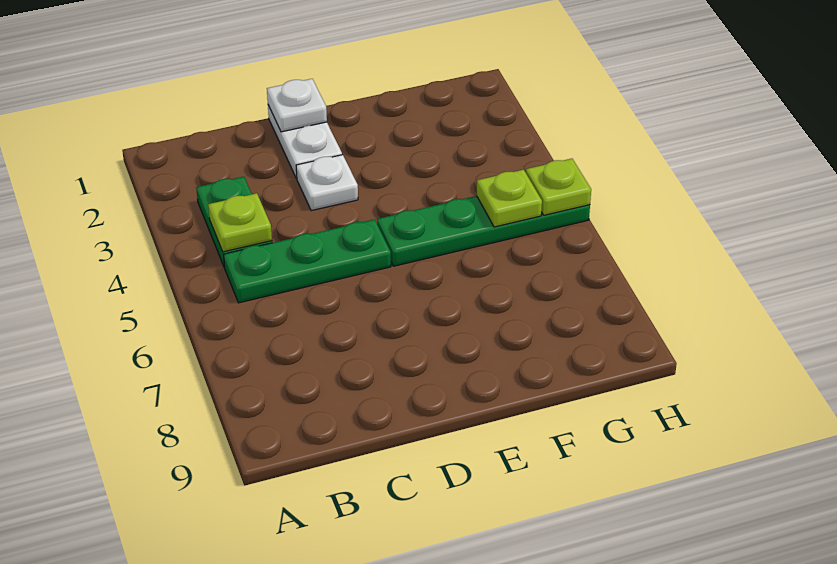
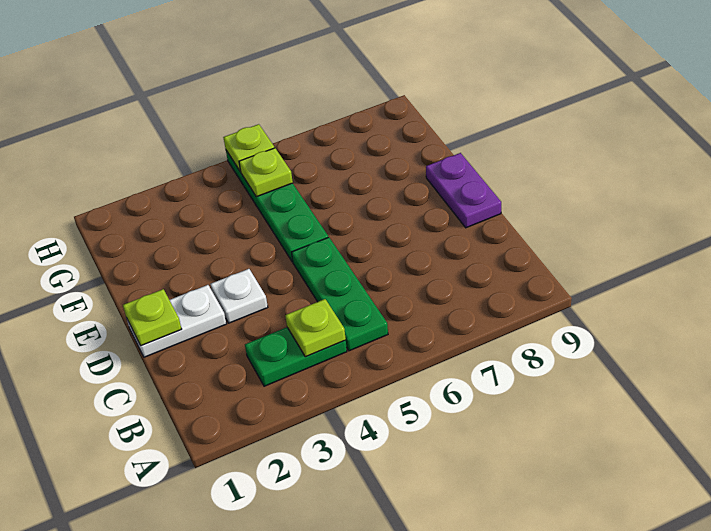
white 1x1 plate [267,79,327,132] -> lime 1x1 plate [123,289,182,346]
none -> purple 1x2 plate [426,153,501,228]

